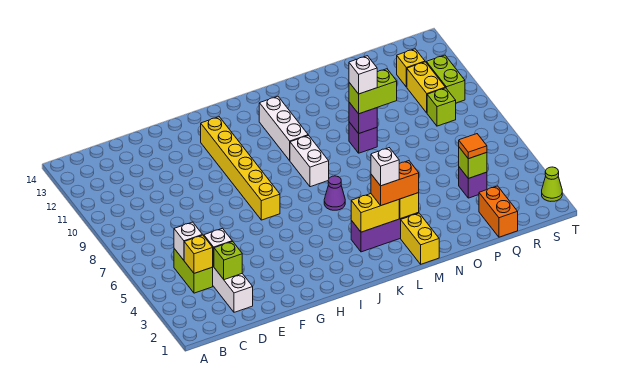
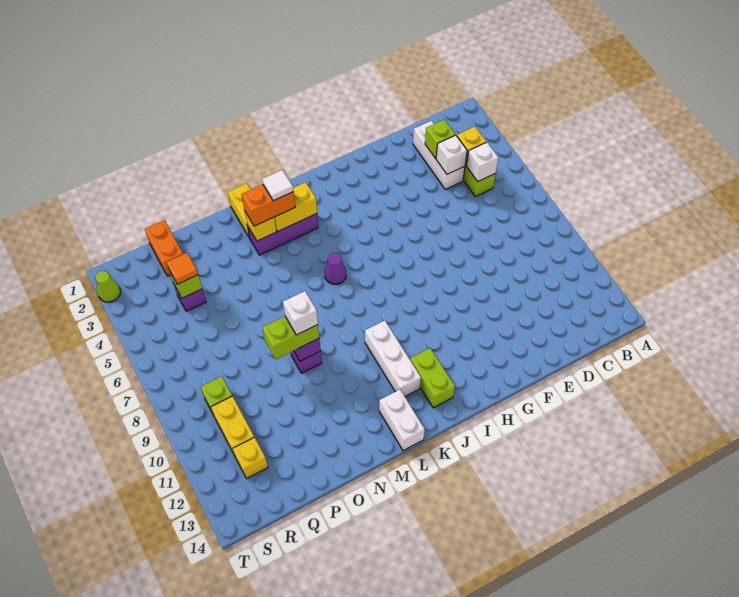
yellow 1x6 brick [201,117,280,220] -> none
white 1x2 brick [290,135,329,187] -> white 1x2 brick moved to [379,390,425,451]
white 1x1 brick [371,148,399,186] -> white 1x1 tile [262,170,293,201]
lime 1x2 brick [426,55,465,103] -> lime 1x2 brick moved to [410,348,455,408]

